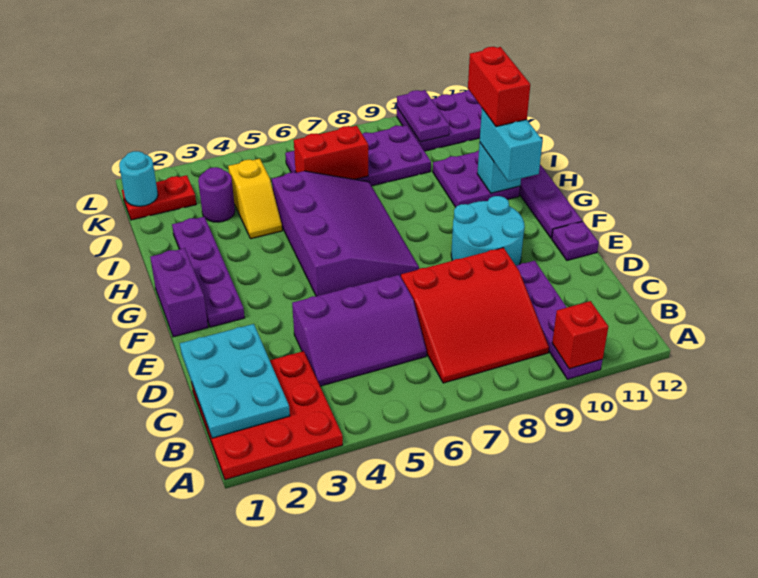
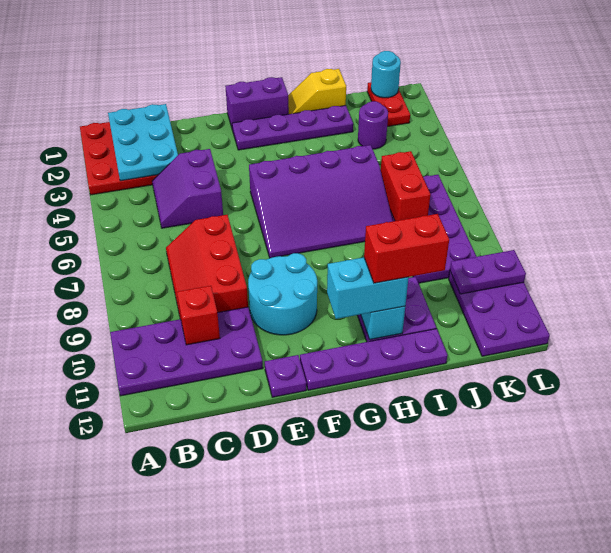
purple 1x4 plate [516,261,602,379] -> purple 2x4 plate [110,307,263,396]
red 1x1 brick [552,301,608,369] -> red 1x1 brick moved to [177,286,220,345]
cyan 2x3 plate [180,324,290,438] -> cyan 2x3 plate turned to [108,104,178,181]
red 3x3 slope [401,248,549,383] -> red 2x3 slope [166,215,248,319]
purple 2x3 slope [292,275,427,386] -> purple 2x2 slope [152,149,223,228]
yellow 1x2 slope [228,159,282,239] -> yellow 1x2 slope moved to [288,69,346,114]

